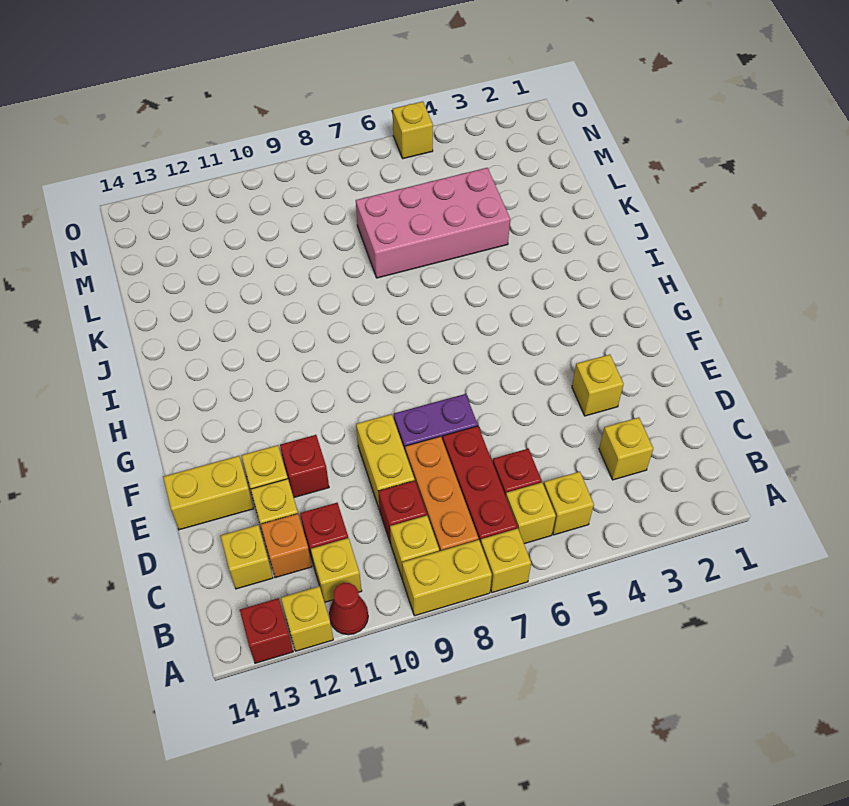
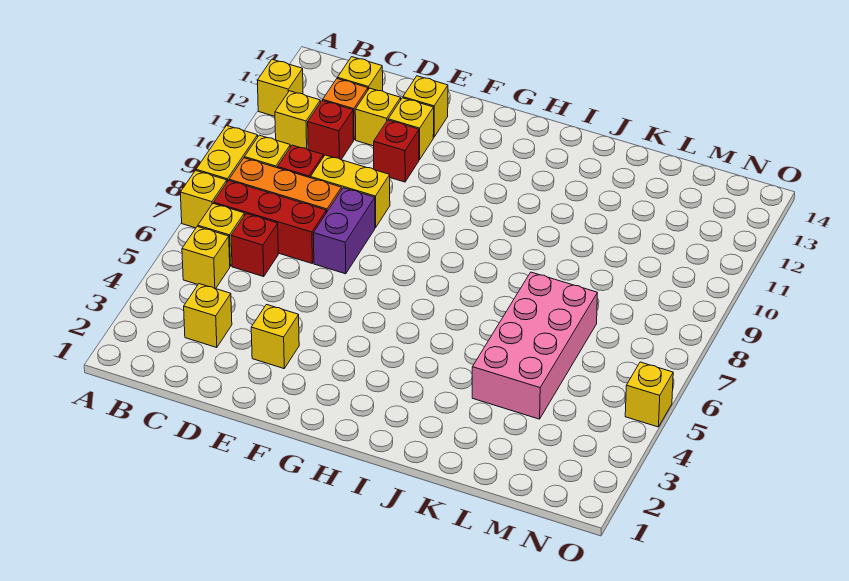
red 1x1 cone [329,583,368,635] -> none
red 1x1 brick [240,598,293,663] -> none
yellow 1x2 brick [163,456,254,530] -> yellow 1x1 brick [403,76,448,137]

